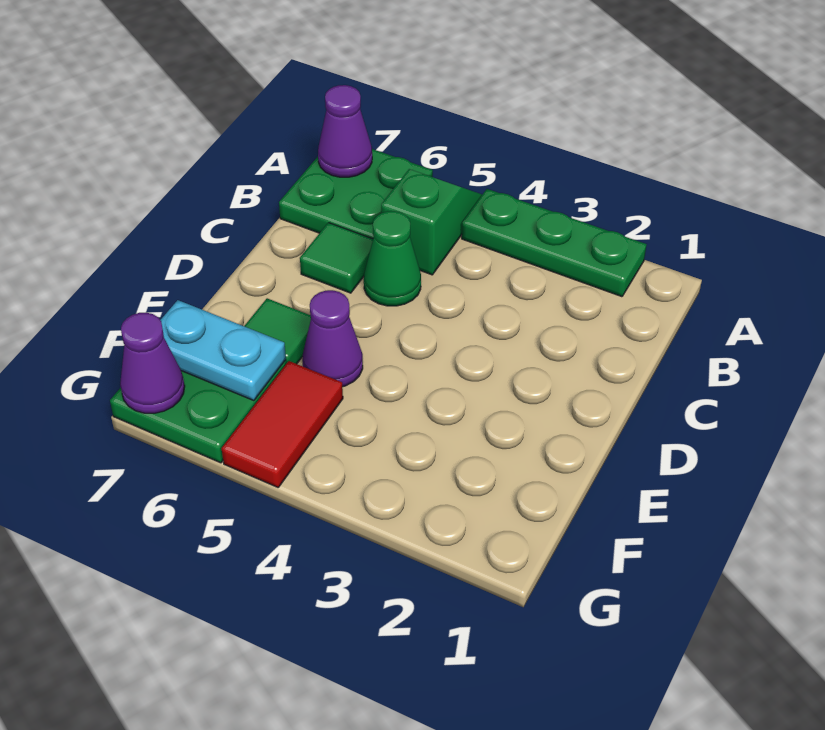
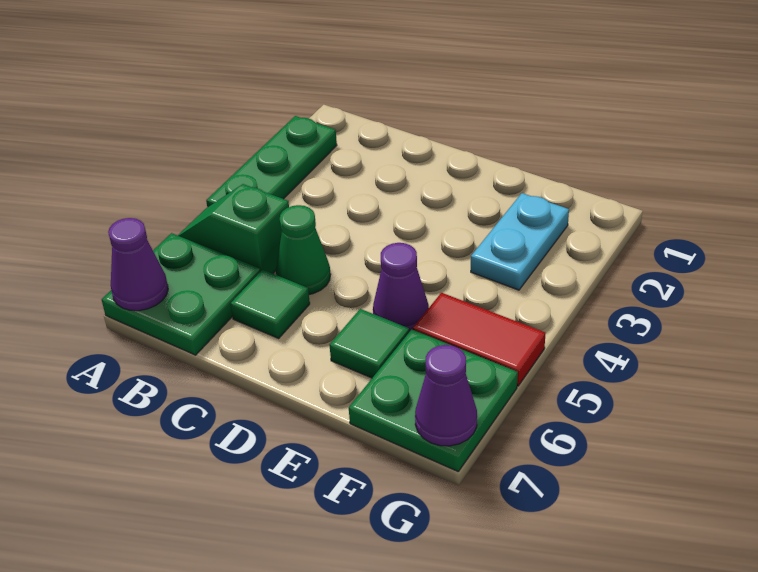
cyan 1x2 plate [160,300,286,401] -> cyan 1x2 plate moved to [471,193,569,290]

